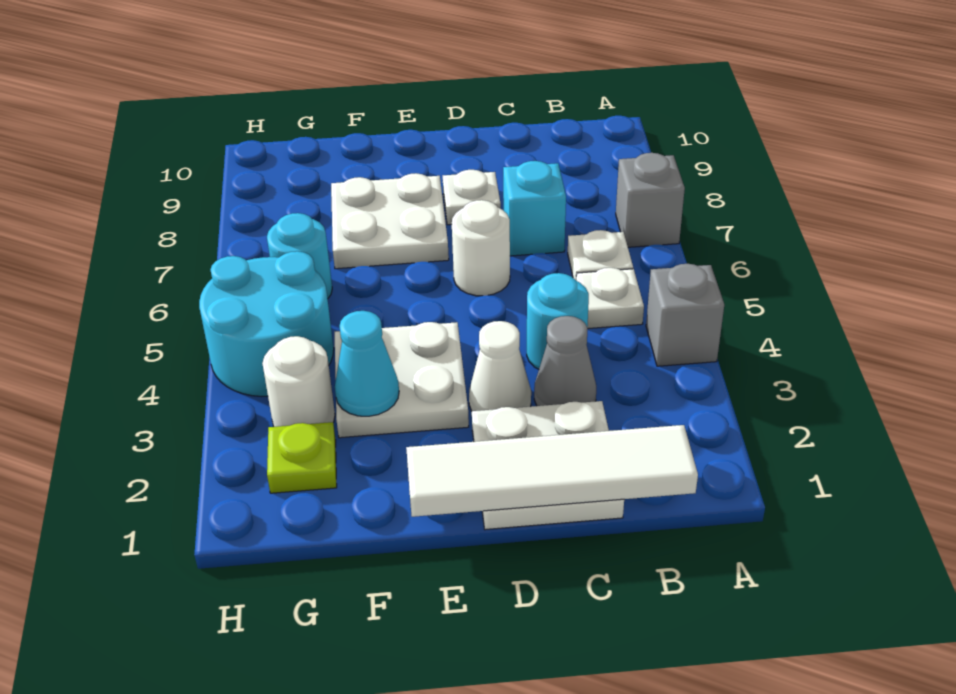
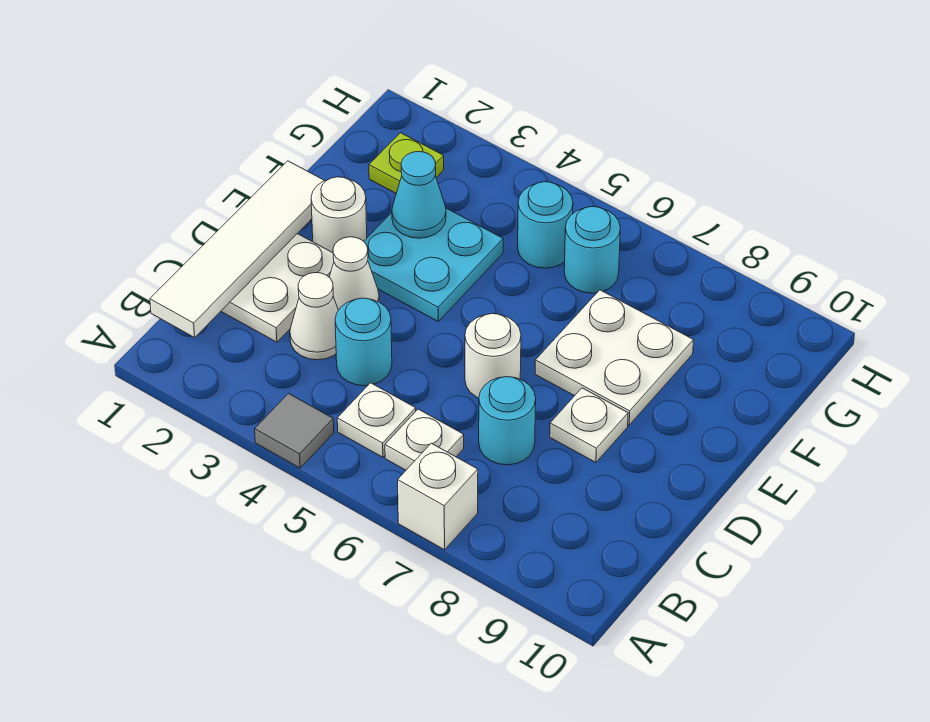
grey 1x1 brick [646,264,724,366] -> grey 1x1 tile [255,394,334,468]
grey 1x1 brick [616,153,685,247] -> white 1x1 brick [398,443,478,550]
grey 1x1 cone [534,316,596,406] -> white 1x1 cone [290,273,338,360]
cyan 1x1 brick [503,161,566,256] -> cyan 1x1 round brick [479,377,536,465]
white 2x2 plate [335,322,469,438] -> cyan 2x2 plate [364,208,503,321]
white 1x1 round brick [262,336,335,427] -> white 1x1 round brick moved to [311,177,367,253]
cyan 2x2 round brick [199,251,334,396] -> cyan 1x1 round brick [518,182,573,268]

